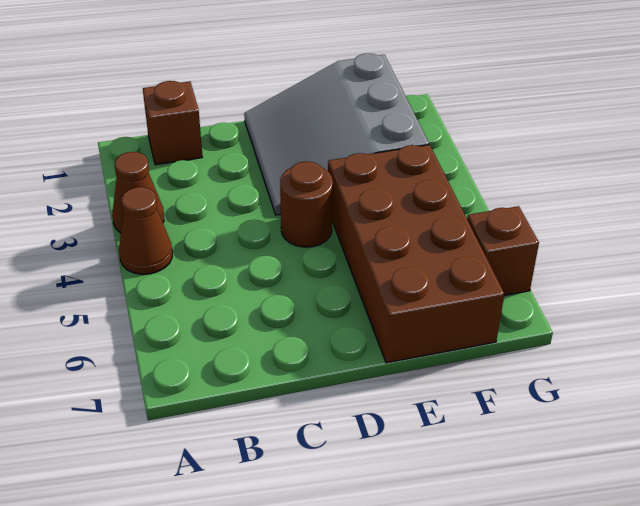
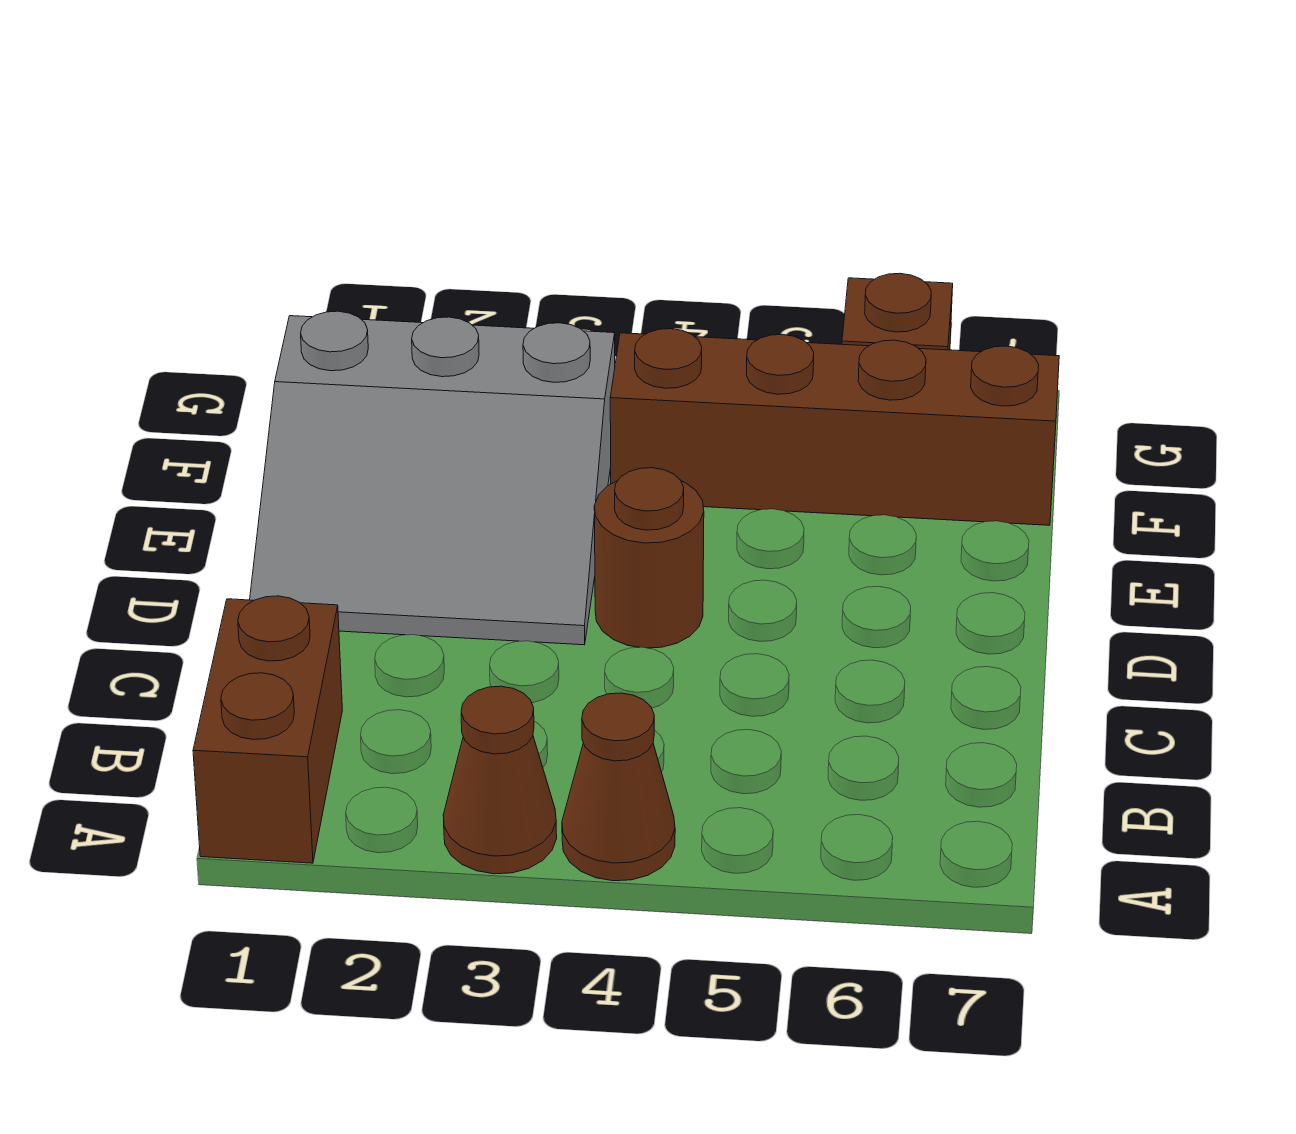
brown 1x1 brick [143,81,202,165] -> brown 1x2 brick [193,596,342,863]
brown 2x4 brick [328,145,504,363] -> brown 1x4 brick [610,329,1059,525]

